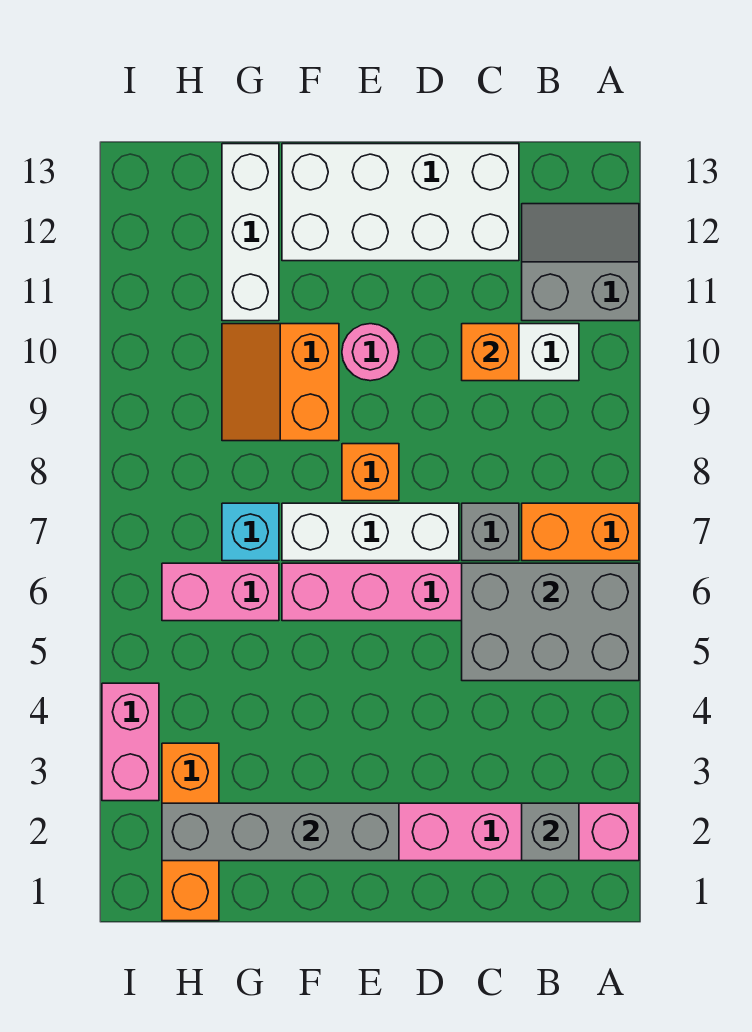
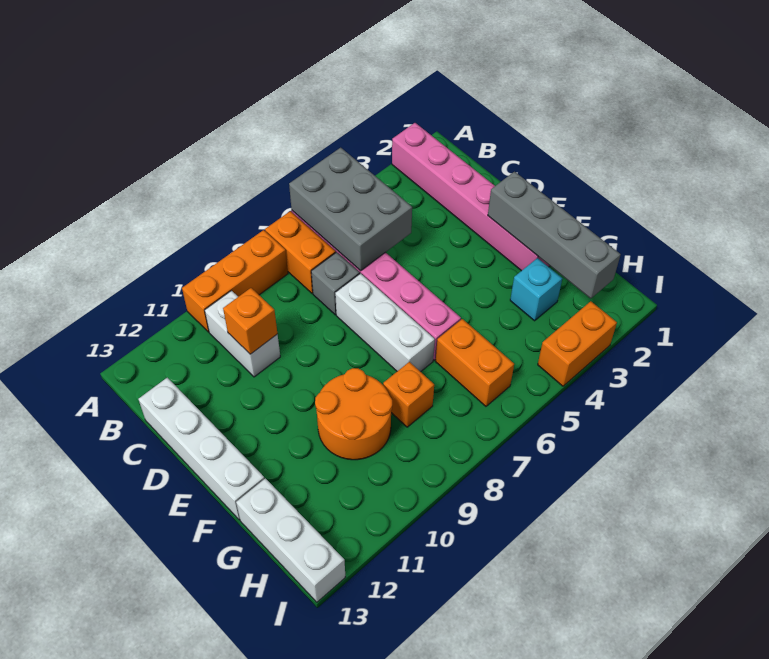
grey 2x2 slope [522,204,639,321] -> none
grey 1x1 brick [522,803,579,861] -> none
white 2x4 brick [282,144,519,261] -> white 1x4 brick [138,378,264,520]
orange 1x1 brick [342,444,399,501] -> orange 1x1 brick moved to [383,362,434,427]
pink 1x1 round brick [342,324,399,381] -> none
orange 2x2 slope [222,324,339,441] -> orange 2x2 round brick [315,368,392,460]
pink 1x2 brick [162,563,279,621] -> orange 1x2 brick [436,319,514,406]
cyan 1x1 brick [222,503,279,561] -> cyan 1x1 brick moved to [510,258,562,321]
white 1x3 brick [222,144,279,321] -> white 1x3 brick turned to [236,478,345,602]
orange 1x3 brick [162,743,219,921] -> orange 1x3 brick moved to [182,230,288,332]
pink 1x2 brick [102,683,159,801] -> orange 1x2 brick [538,301,617,386]

